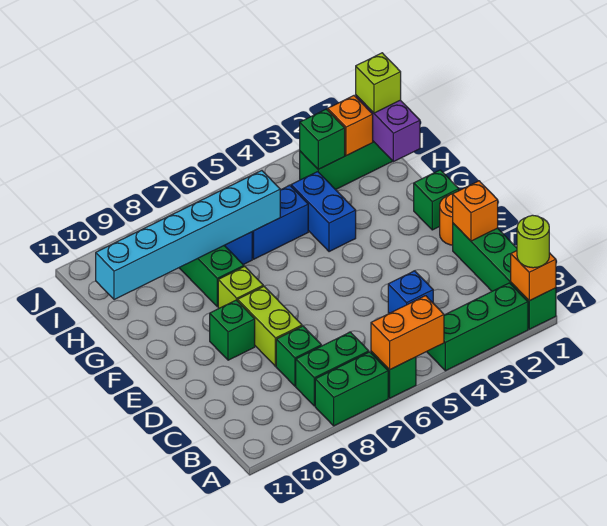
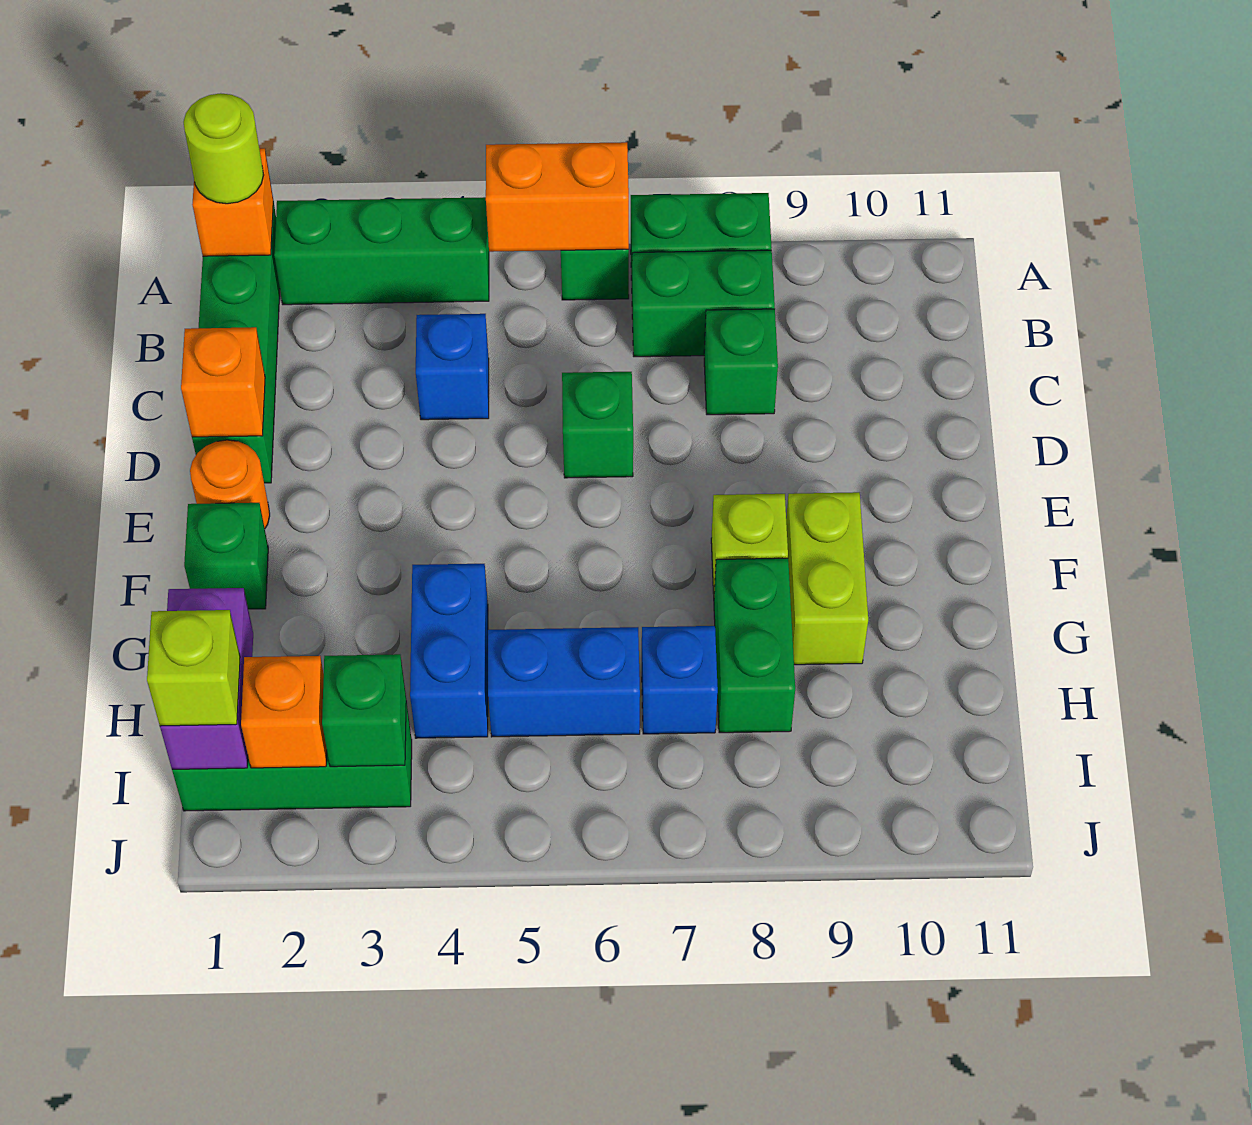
lime 1x2 brick [238,286,302,366] -> lime 1x2 brick moved to [786,492,868,665]
green 1x1 brick [210,300,255,360] -> green 1x1 brick moved to [562,372,633,478]
cyan 1x6 brick [96,171,280,300] -> none

